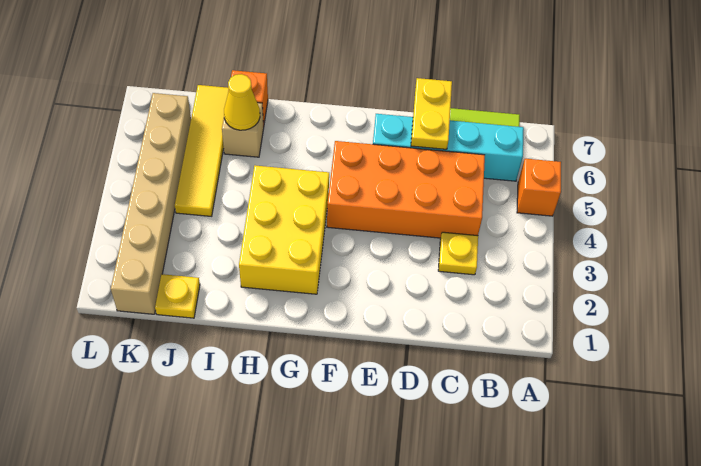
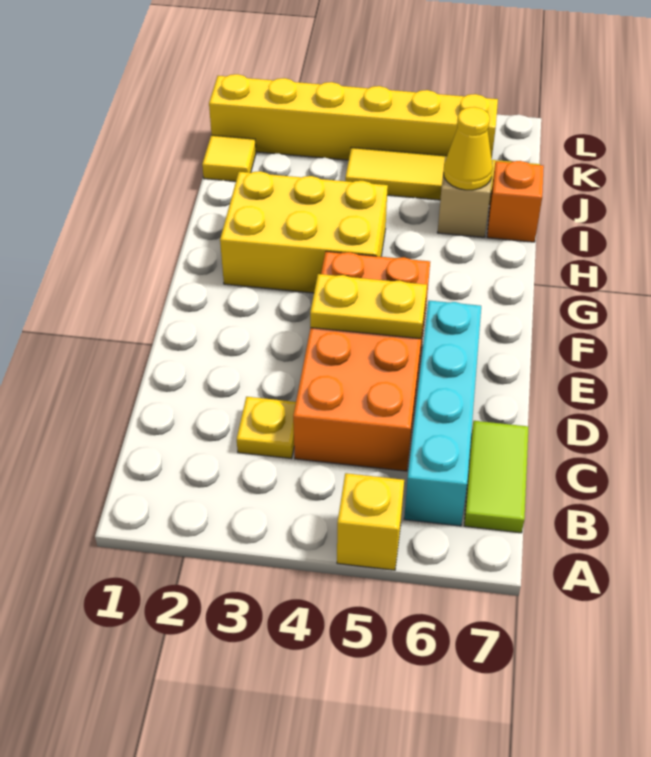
orange 1x1 brick [517,159,561,216] -> yellow 1x1 brick [337,473,404,570]
yellow 1x2 plate [411,78,452,149] -> yellow 1x2 plate moved to [310,274,427,339]
yellow 1x1 plate [155,274,200,318] -> yellow 1x1 tile [202,135,256,181]
tan 1x6 brick [111,93,191,314] -> yellow 1x6 brick [209,74,498,160]

